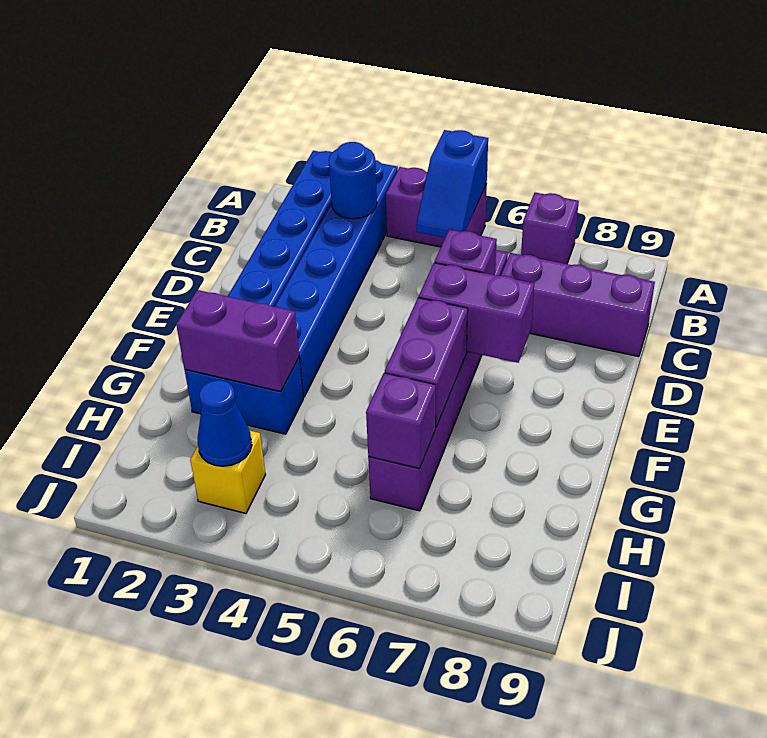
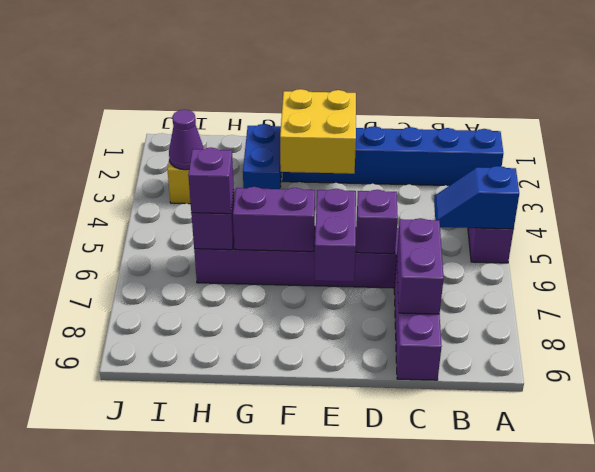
blue 1x6 brick [275,160,398,397] -> none
purple 1x1 brick [521,193,579,264] -> purple 1x1 brick moved to [188,148,234,214]
blue 1x1 round brick [329,142,377,219] -> none
none -> yellow 2x2 brick [280,89,356,174]
purple 1x2 brick [176,290,299,392] -> purple 1x2 brick moved to [397,218,444,314]
blue 1x1 cone [198,380,252,466] -> purple 1x1 cone [169,110,204,170]

